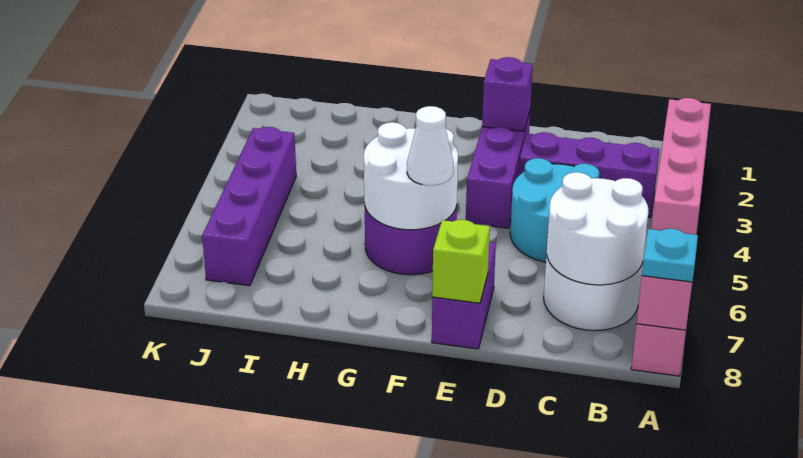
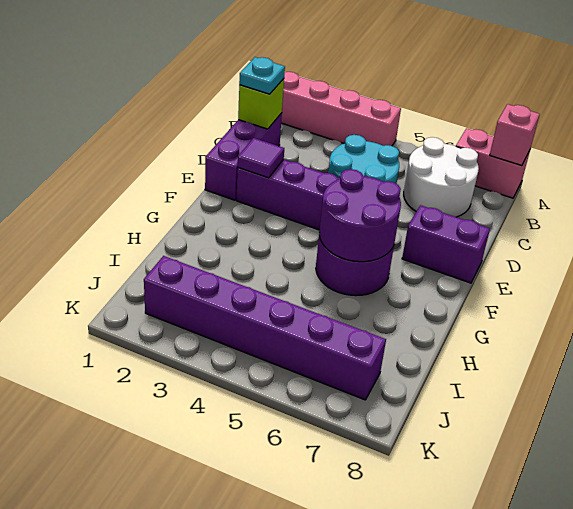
cyan 1x1 plate [642,229,698,282] -> cyan 1x1 plate moved to [239,57,285,94]
purple 1x3 brick [519,132,659,218] -> purple 1x3 brick moved to [205,113,282,200]
white 2x2 round brick [547,172,648,285] -> none
purple 1x1 brick [482,57,533,131] -> purple 1x1 tile [238,138,284,178]
lime 1x1 brick [432,220,490,303] -> lime 1x1 brick moved to [238,79,284,129]
white 2x2 round brick [364,122,458,230] -> purple 2x2 round brick [319,169,401,262]
white 1x1 cone [407,106,454,186] -> none
purple 1x4 brick [202,127,296,286] -> purple 1x6 brick [144,256,386,400]

